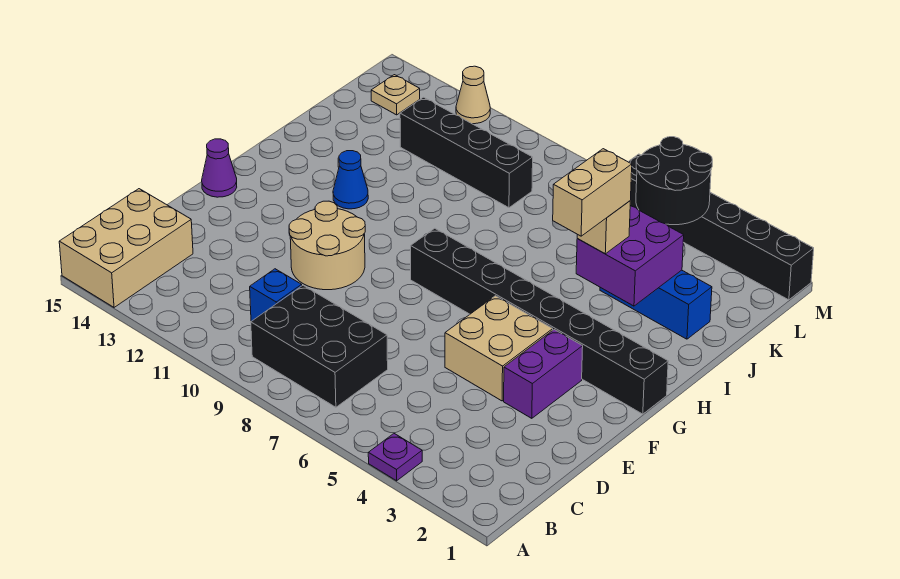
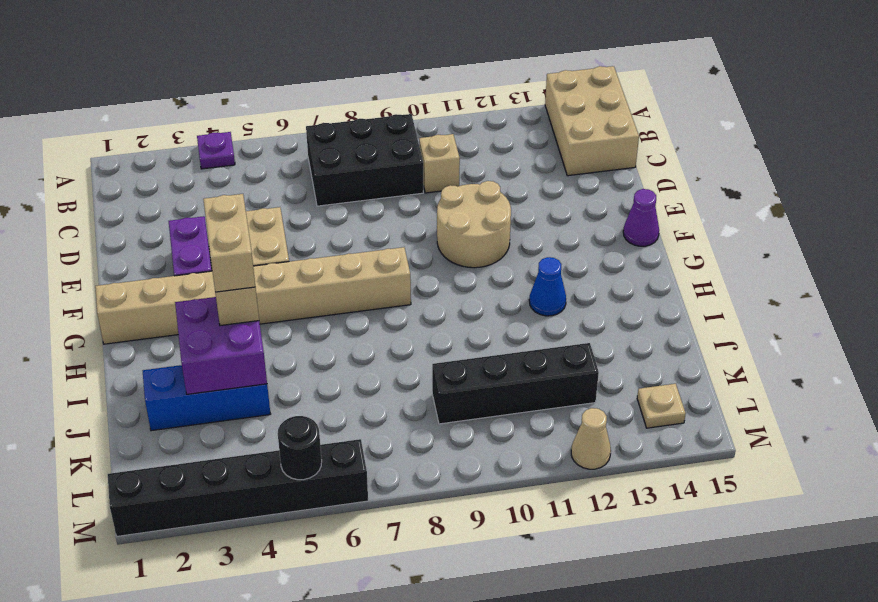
blue 1x1 brick [250,269,302,321] -> tan 1x1 brick [419,134,460,193]
black 1x8 brick [411,228,668,414] -> tan 1x8 brick [95,247,411,344]
black 2x2 round brick [636,137,712,225] -> black 1x1 round brick [278,416,322,480]

